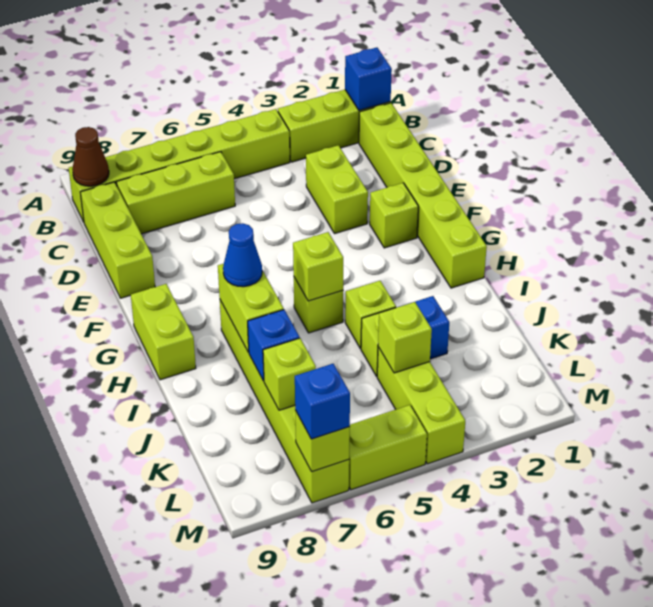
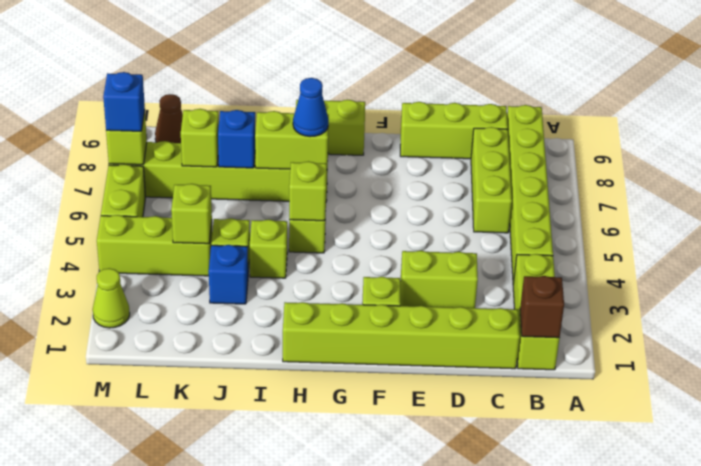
blue 1x1 brick [345,48,392,110] -> brown 1x1 brick [520,276,564,338]
brown 1x1 cone [72,127,109,186] -> brown 1x1 cone moved to [155,94,183,143]
none -> lime 1x1 cone [93,268,130,328]

